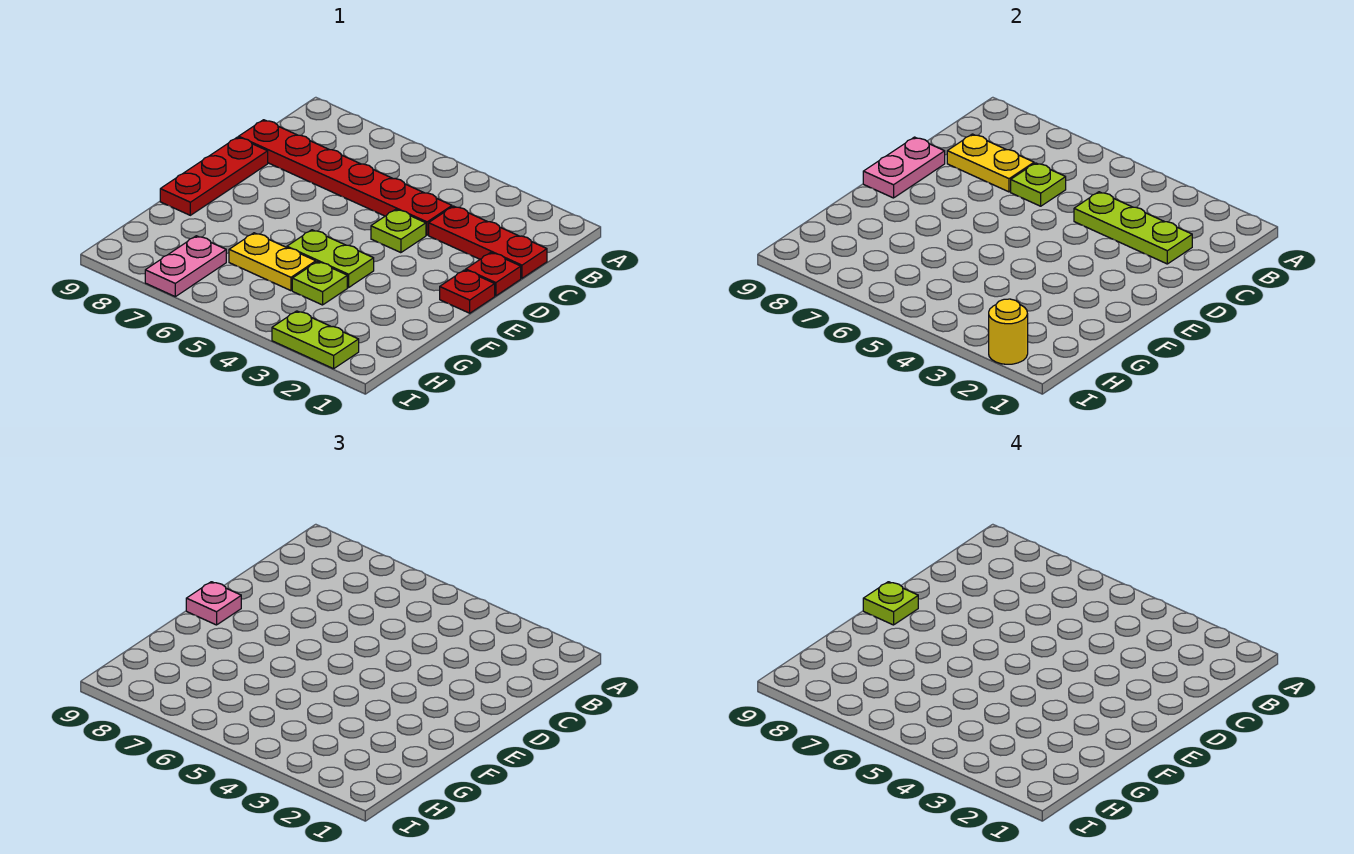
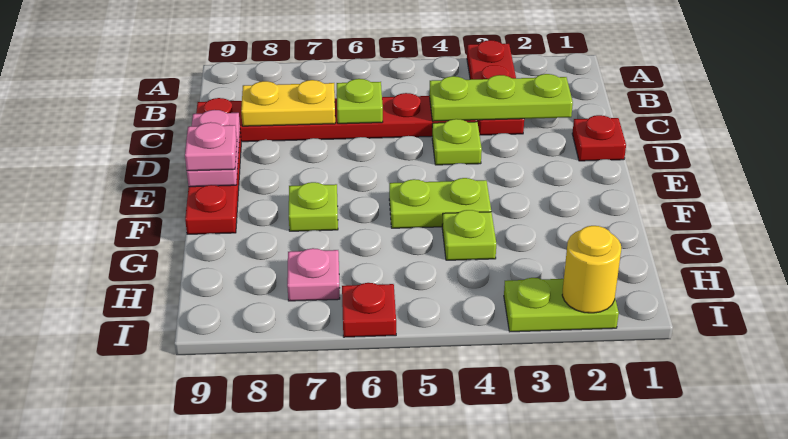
red 1x3 plate [429,206,547,278] -> red 1x3 plate turned to [467,40,524,135]
red 1x1 plate [440,270,495,313] -> red 1x1 plate moved to [342,283,396,337]
lime 1x1 plate [863,582,918,625] -> lime 1x1 plate moved to [289,182,338,231]
yellow 1x2 plate [229,233,316,291] -> none
pink 1x2 plate [145,236,226,297] -> pink 1x1 plate [287,248,340,301]

